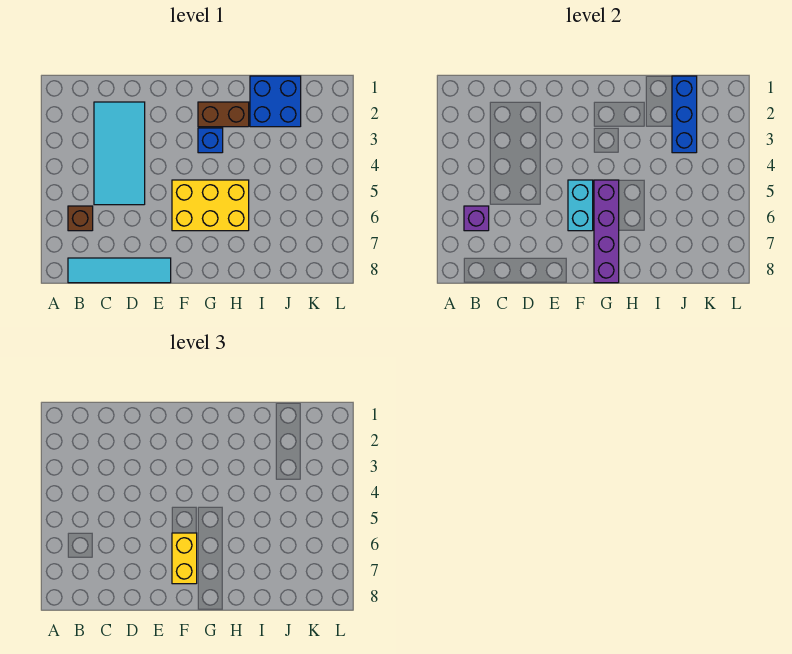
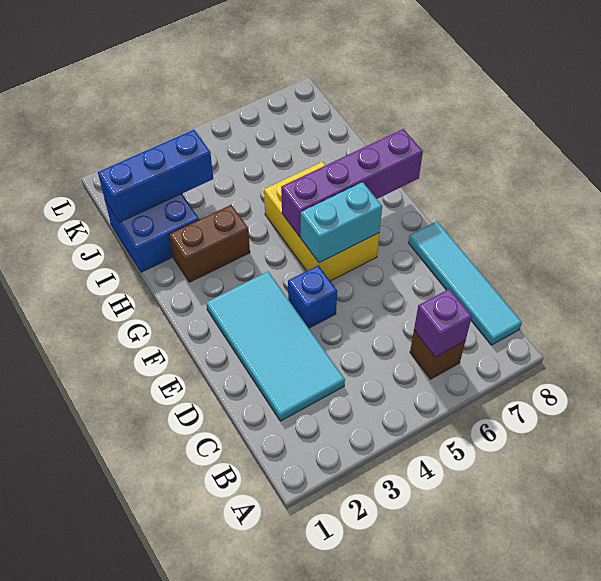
cyan 2x4 tile [94,102,145,205] -> cyan 2x4 tile turned to [206,272,345,421]
yellow 1x2 brick [172,533,197,584] -> none
brown 1x2 brick [198,102,249,127] -> brown 1x2 brick turned to [169,205,250,282]
blue 1x1 brick [198,128,223,153] -> blue 1x1 brick moved to [288,265,337,328]

